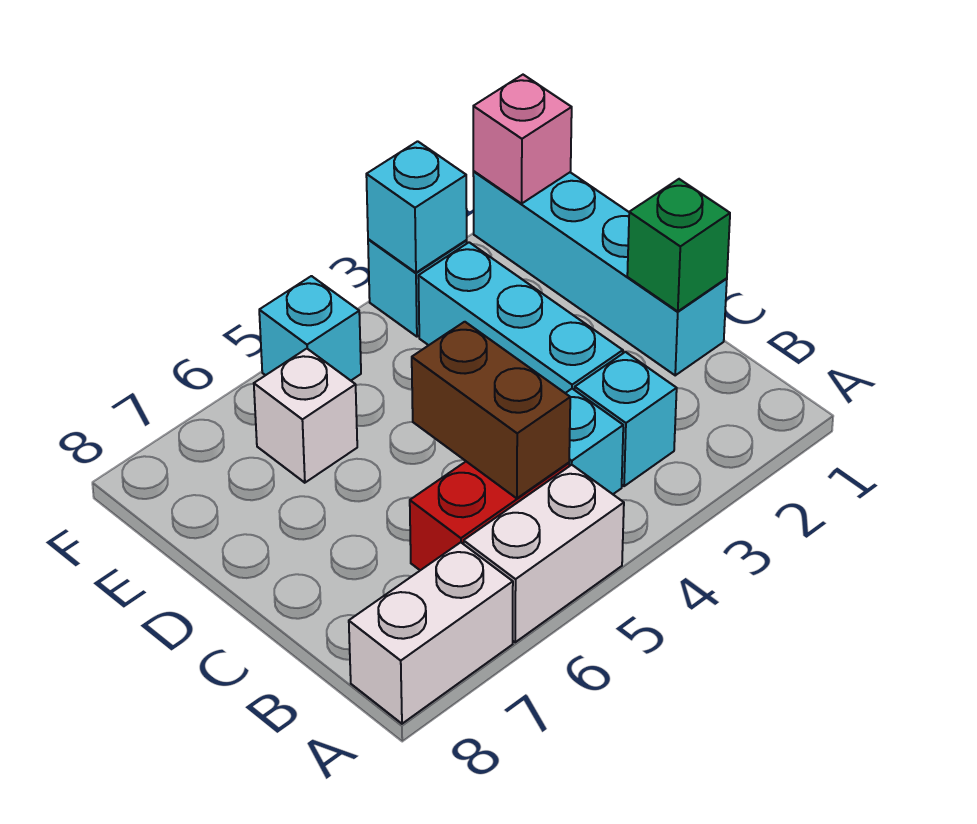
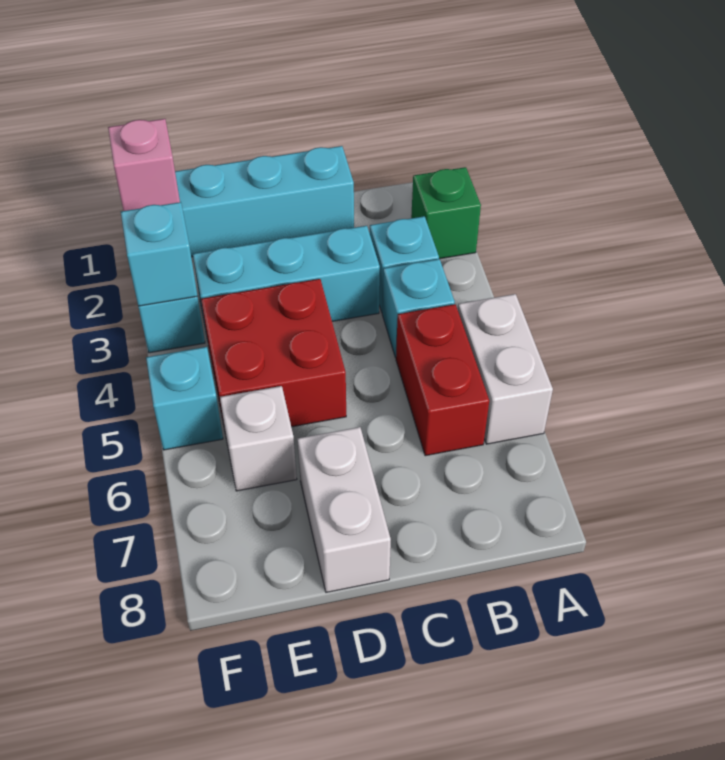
white 1x2 brick [349,542,513,724] -> white 1x2 brick moved to [297,427,391,592]
brown 1x2 brick [412,322,570,498] -> none
green 1x1 brick [627,179,730,311] -> green 1x1 brick moved to [411,167,481,259]
none -> red 2x2 brick [201,279,346,430]

